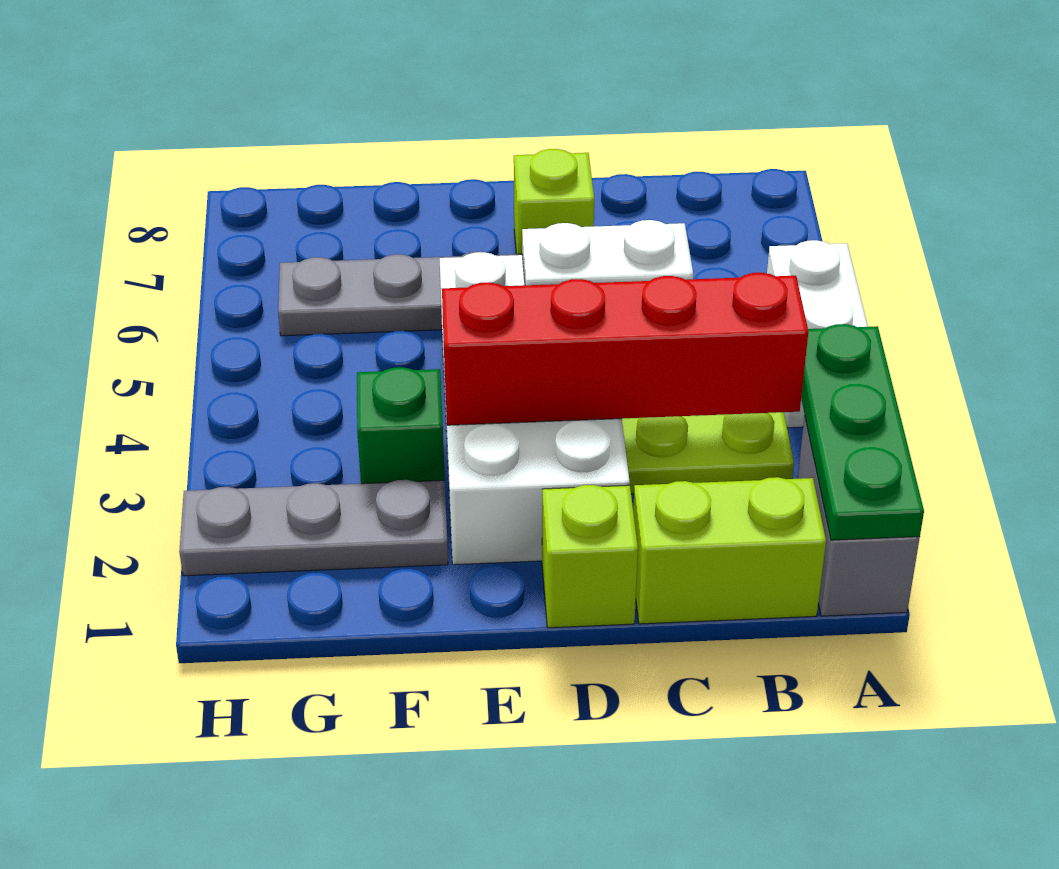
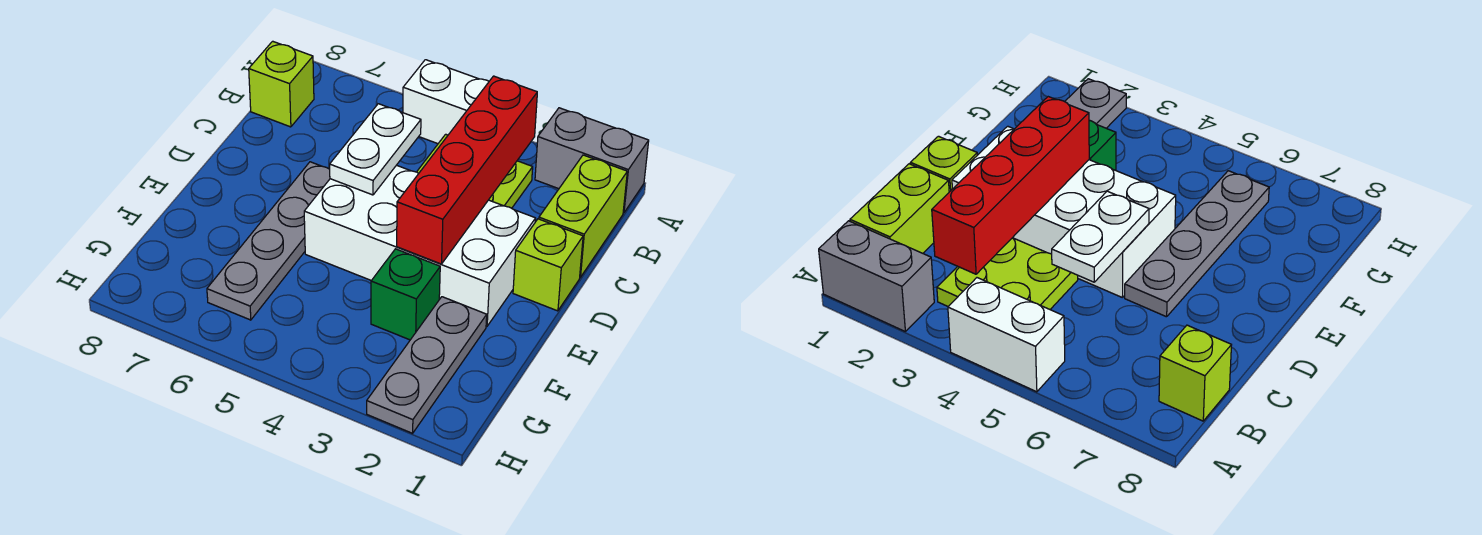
green 1x3 plate [801,324,924,540] -> none
lime 1x1 brick [514,149,594,254] -> lime 1x1 brick moved to [249,41,314,127]

